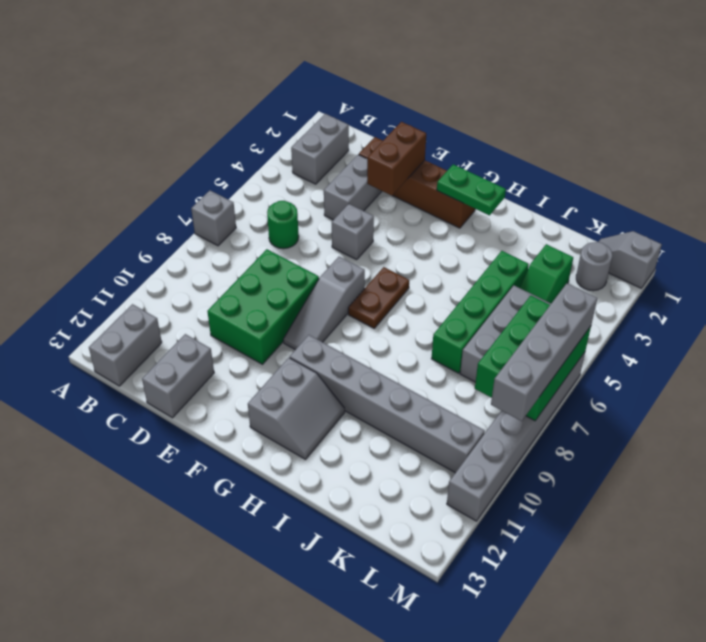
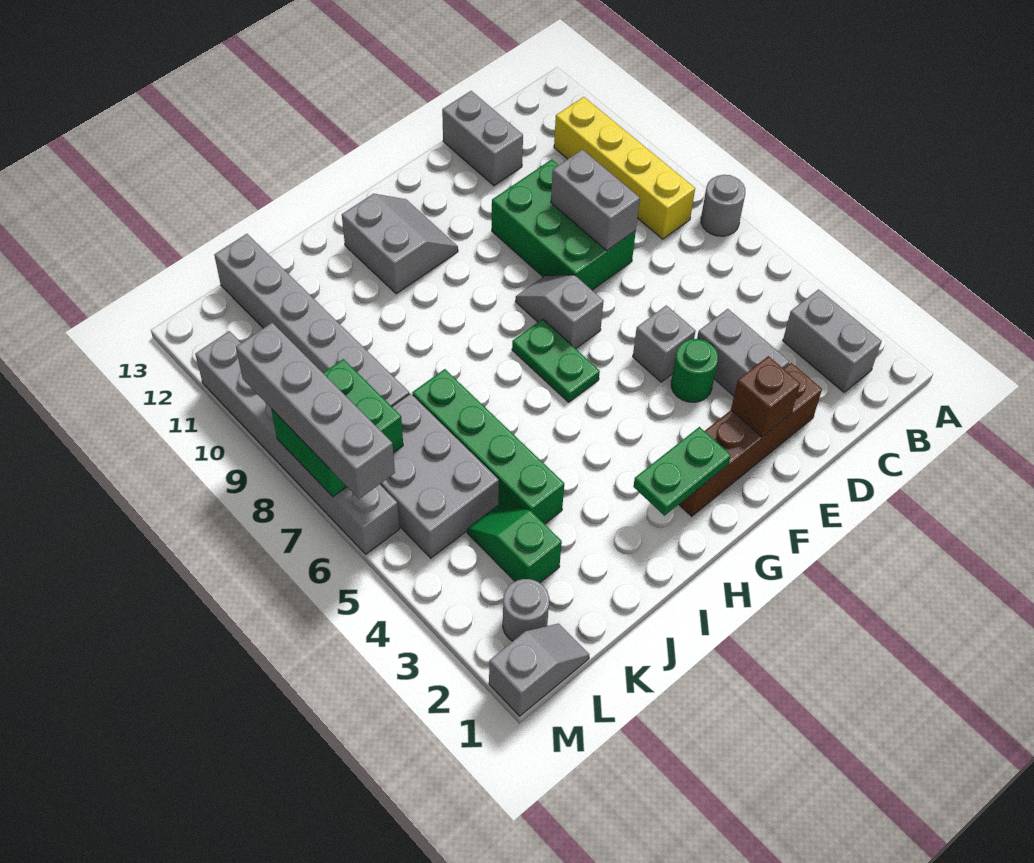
grey 1x1 brick [191,191,236,246] -> grey 1x1 round brick [701,175,745,236]
none -> yellow 1x4 brick [554,97,695,239]
grey 1x2 brick [89,304,162,386] -> grey 1x2 brick moved to [551,149,640,251]
green 1x1 round brick [267,201,299,249] -> green 1x1 round brick moved to [671,339,718,402]
brown 1x2 brick [367,122,426,196] -> brown 1x1 brick [731,356,800,437]
grey 1x3 slope [283,257,365,350] -> grey 1x2 slope [515,275,604,349]
brown 1x2 plate [348,267,409,328] -> green 1x2 plate [512,319,600,402]
grey 1x6 brick [290,335,485,473] -> grey 1x6 brick turned to [214,234,409,406]
grey 2x2 slope [248,358,345,459] -> grey 2x2 slope turned to [342,194,458,294]
green 2x3 brick [475,296,591,421] -> green 2x2 brick [271,359,403,496]

